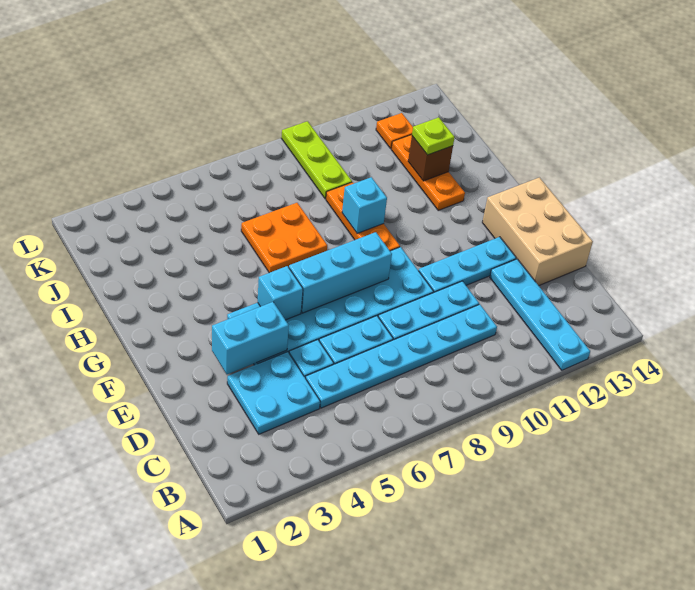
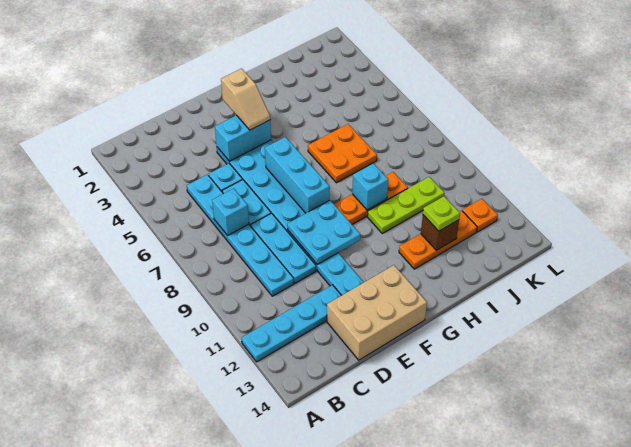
cyan 2x2 plate [227,352,320,434] -> cyan 2x2 plate moved to [287,200,360,265]
cyan 1x2 brick [212,302,289,374] -> cyan 1x2 brick turned to [215,115,271,161]
none -> tan 1x2 slope [221,69,270,130]
cyan 1x1 brick [258,266,303,320] -> cyan 1x1 brick moved to [212,188,249,236]
lime 1x3 plate [281,121,352,199] -> lime 1x3 plate moved to [367,177,444,233]

